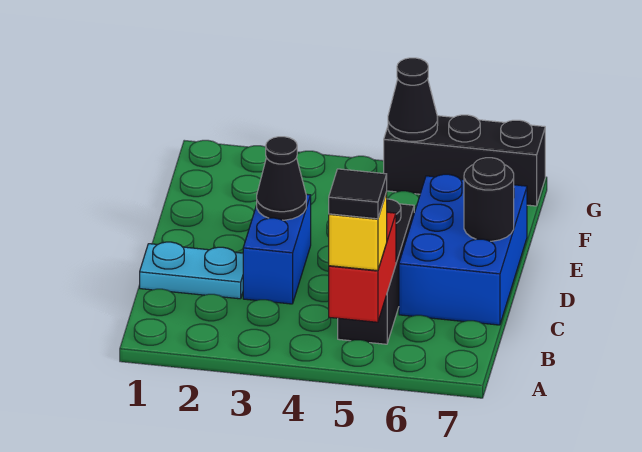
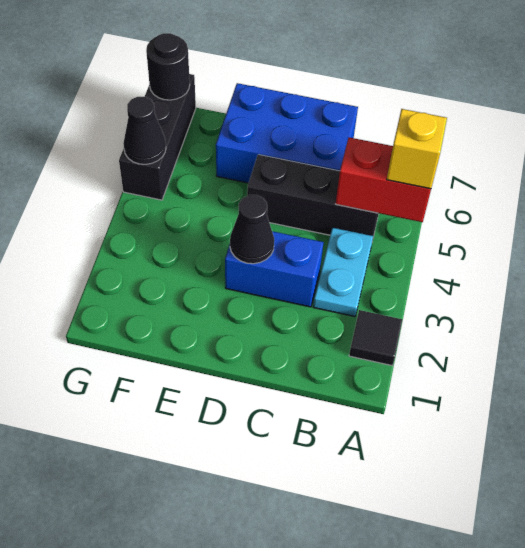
black 1x1 tile [329,169,387,219] -> black 1x1 tile moved to [349,310,402,366]
cyan 1x2 plate [140,242,243,299] -> cyan 1x2 plate moved to [313,227,373,317]
black 1x1 round brick [464,158,514,241] -> black 1x1 round brick moved to [146,33,190,100]

